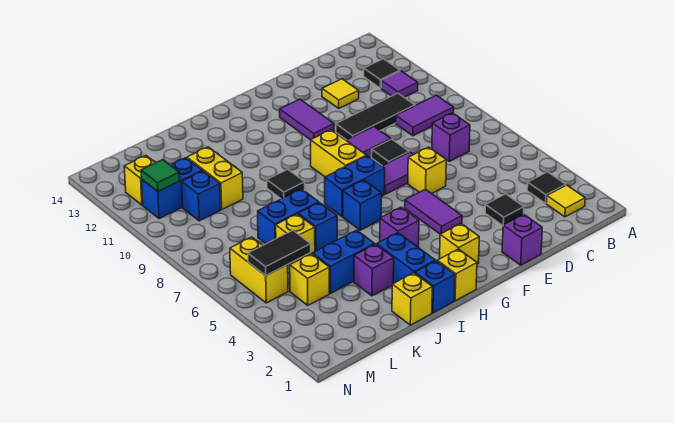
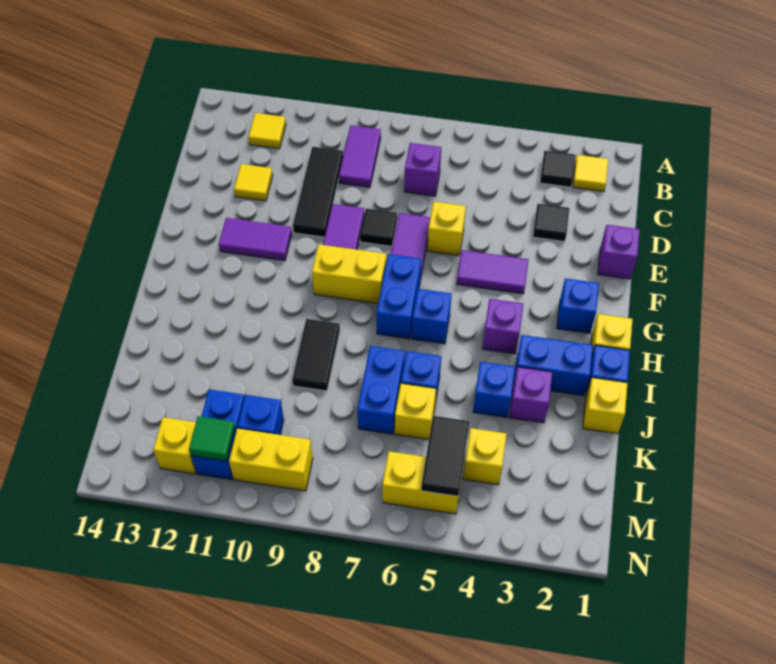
purple 1x1 tile [381,71,418,97] -> none
black 1x1 tile [364,59,400,88] -> yellow 1x1 tile [248,113,286,149]
yellow 1x1 brick [440,224,479,264] -> blue 1x1 brick [557,278,599,333]
black 1x1 tile [267,169,305,199] -> black 1x2 tile [292,319,340,391]
blue 1x2 brick [313,230,375,293] -> blue 1x1 brick [473,362,515,417]
yellow 1x2 brick [187,147,243,209] -> yellow 1x2 brick moved to [229,429,313,491]

